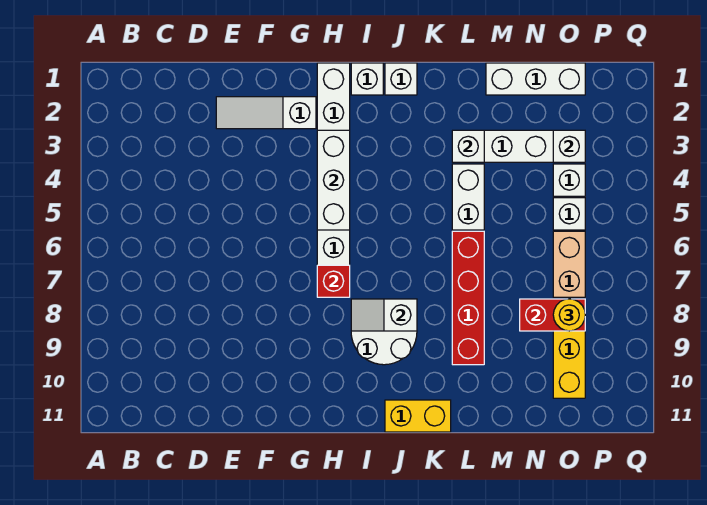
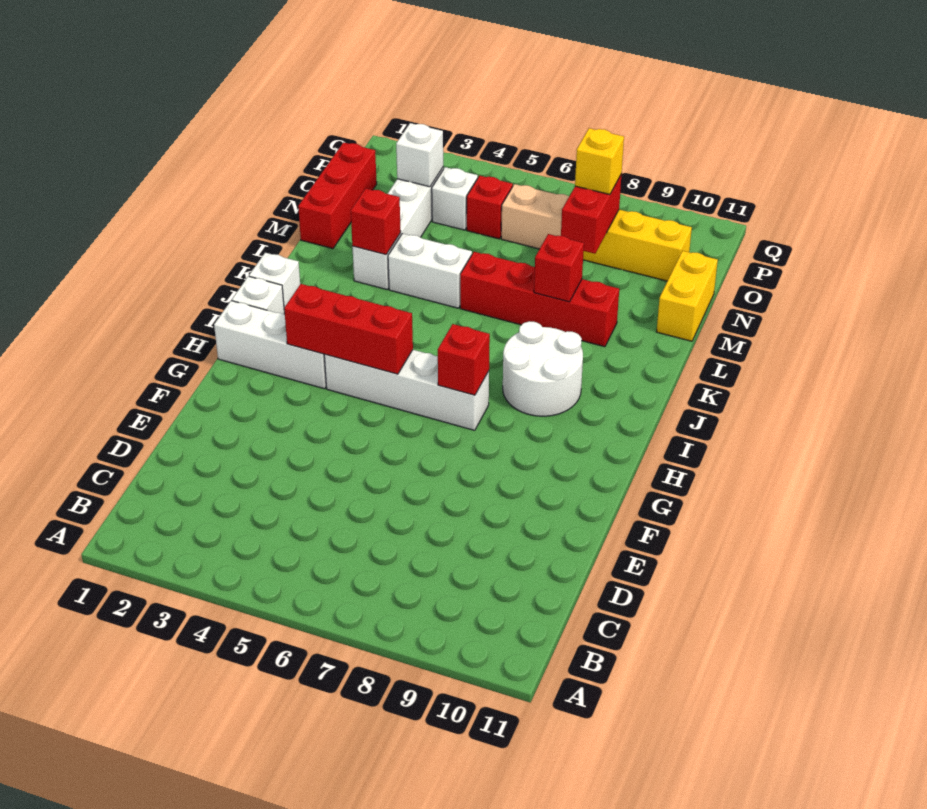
white 1x3 slope [216,97,316,129] -> none
white 1x3 brick [317,130,350,230] -> red 1x3 brick [284,284,413,374]
white 1x2 slope [351,299,417,331] -> none
yellow 1x2 brick [385,400,451,432] -> yellow 1x2 brick moved to [656,251,718,341]
white 1x1 brick [452,130,484,162] -> red 1x1 brick [351,189,401,255]
none -> red 1x1 brick [534,234,584,302]
white 1x3 brick [486,63,585,95] -> red 1x3 brick [298,142,377,248]
white 1x1 brick [553,198,585,230] -> red 1x1 brick [467,176,513,239]
yellow 1x1 round brick [553,299,585,331] -> yellow 1x1 brick [575,128,624,194]

